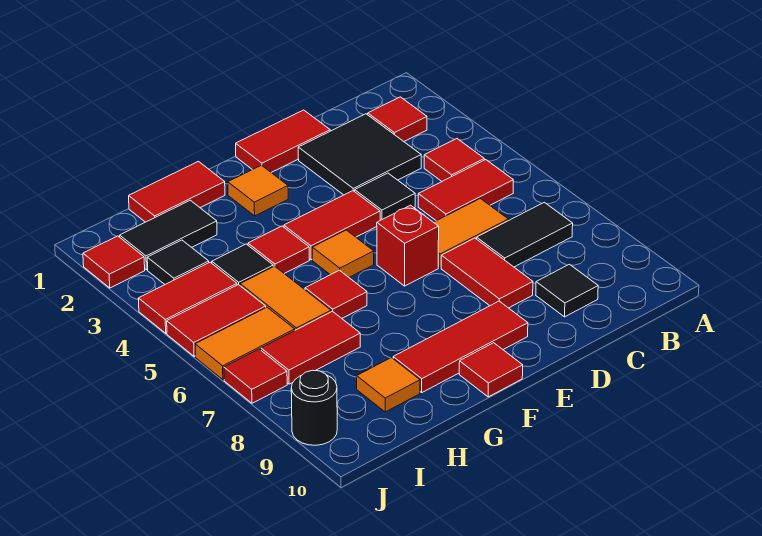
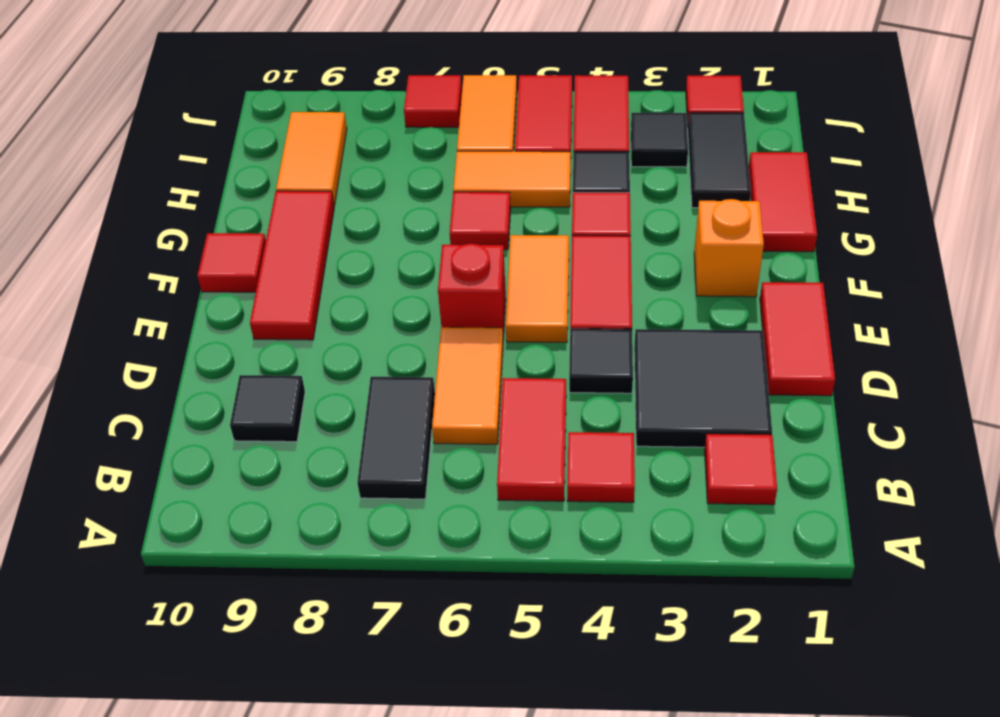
red 1x2 tile [441,238,533,308] -> none
orange 1x1 tile [228,165,288,216] -> orange 1x1 brick [694,199,764,297]
orange 1x1 tile [312,230,374,277] -> orange 1x2 tile [506,235,569,342]
red 1x2 tile [261,311,360,384] -> none
orange 1x1 tile [357,358,420,412] -> orange 1x2 tile [276,112,347,206]
black 1x1 round brick [291,370,337,445] -> none

